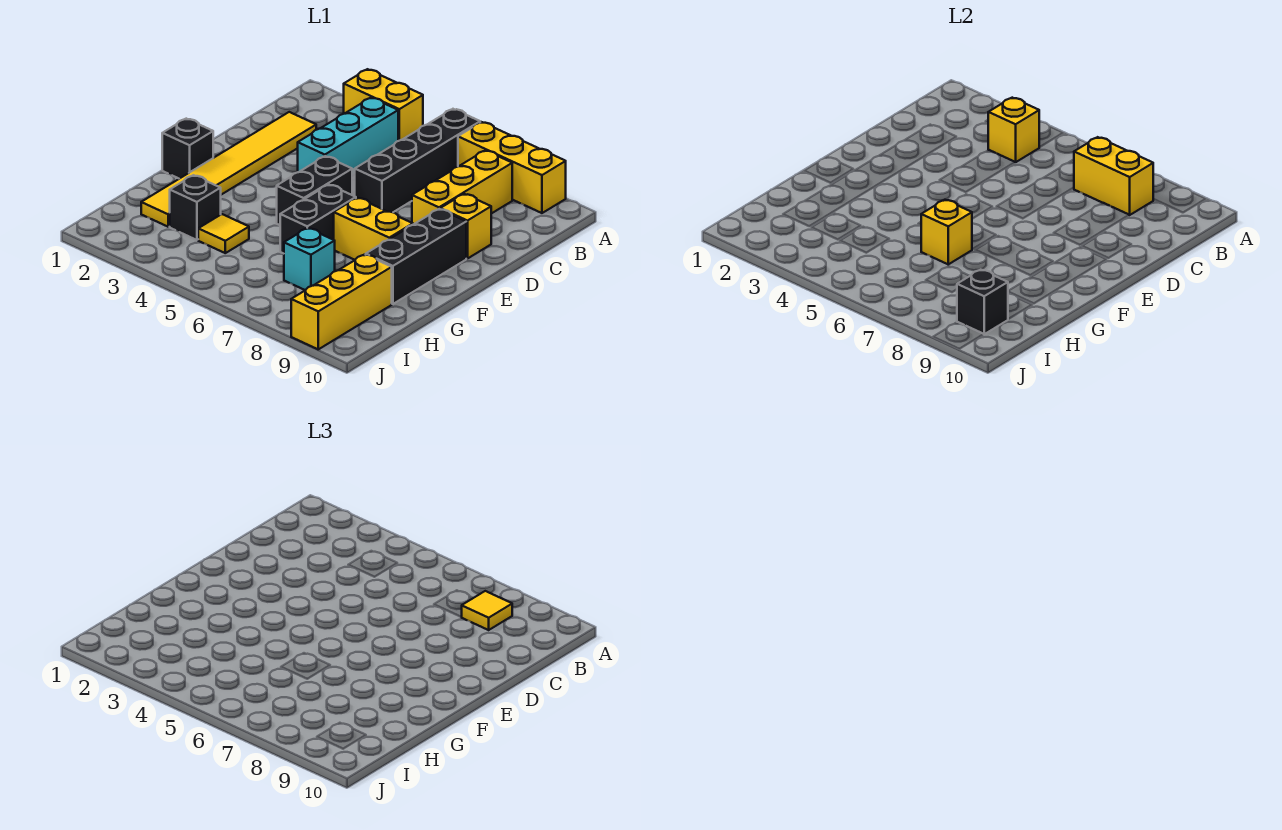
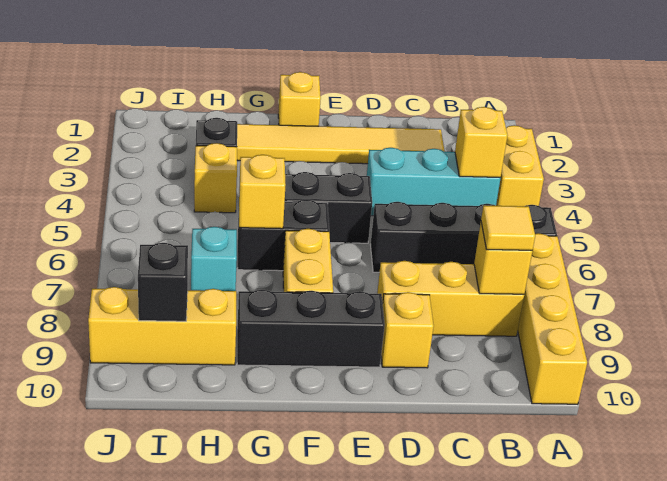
yellow 1x3 brick [458,122,566,213] -> yellow 1x4 brick [518,233,587,404]
yellow 1x2 brick [1074,137,1153,215] -> yellow 1x1 brick [474,223,532,294]
black 1x1 brick [162,119,213,179] -> yellow 1x1 brick [278,72,321,126]
yellow 1x1 tile [198,214,249,253] -> yellow 1x1 brick [194,143,237,213]

